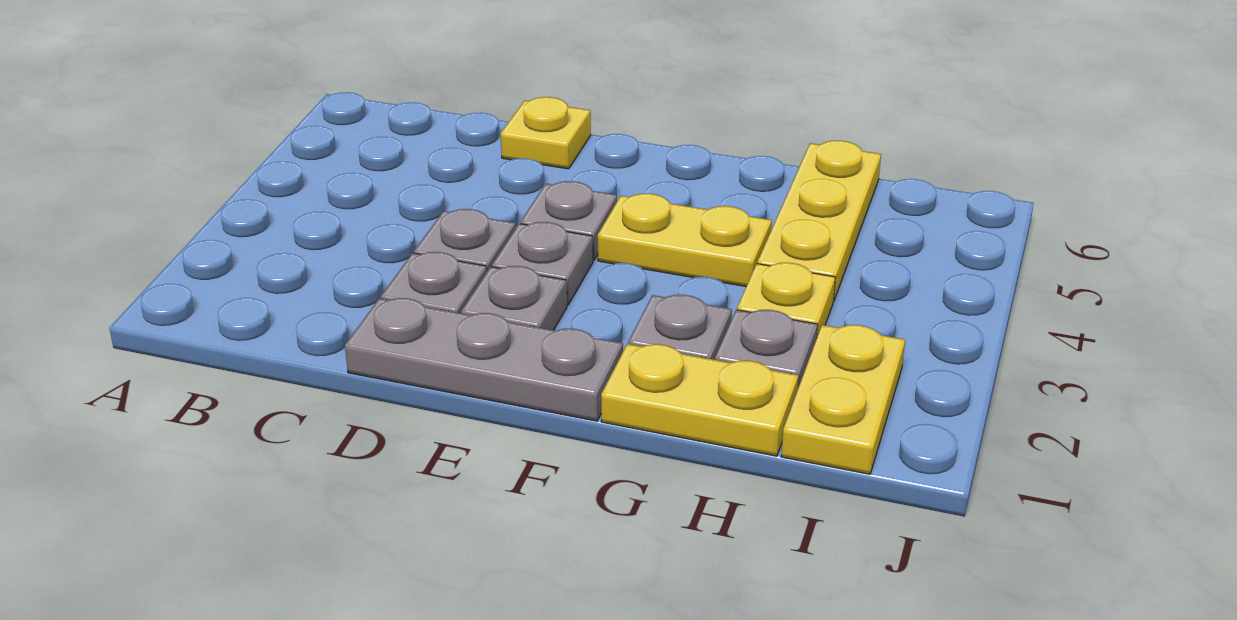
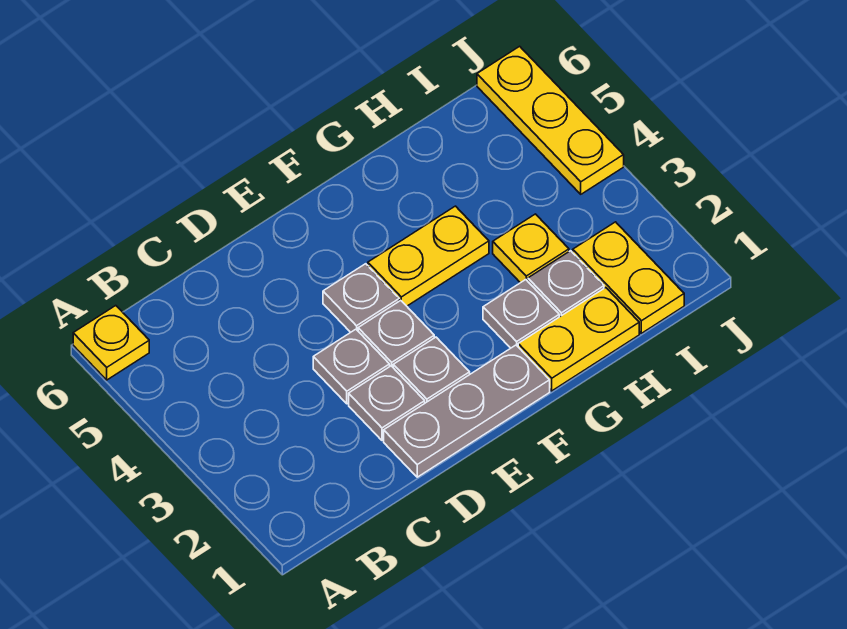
yellow 1x1 plate [501,97,591,169] -> yellow 1x1 plate moved to [73,306,149,380]
yellow 1x3 plate [757,141,881,302] -> yellow 1x3 plate moved to [477,46,624,194]

